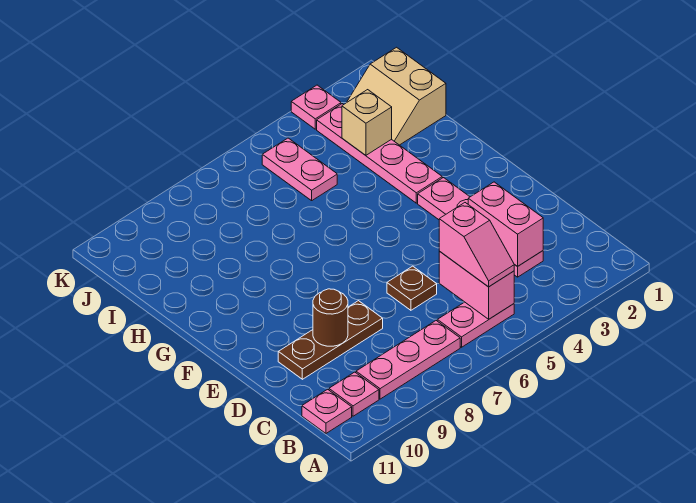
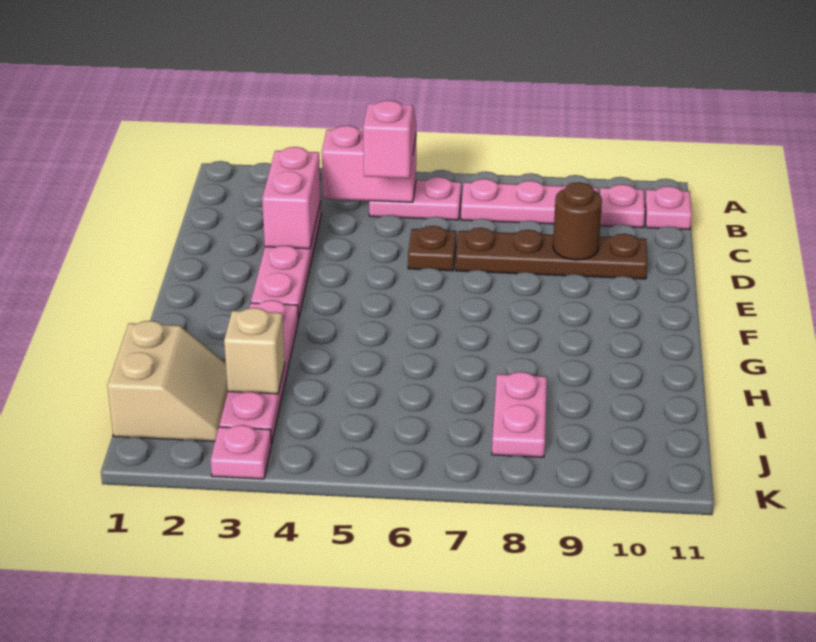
pink 1x2 brick [439,251,514,319] -> pink 1x2 brick turned to [322,126,416,202]
brown 1x3 plate [278,301,383,379] -> brown 1x4 plate [456,228,647,279]
pink 1x2 plate [262,138,337,201] -> pink 1x2 plate moved to [492,372,547,457]

